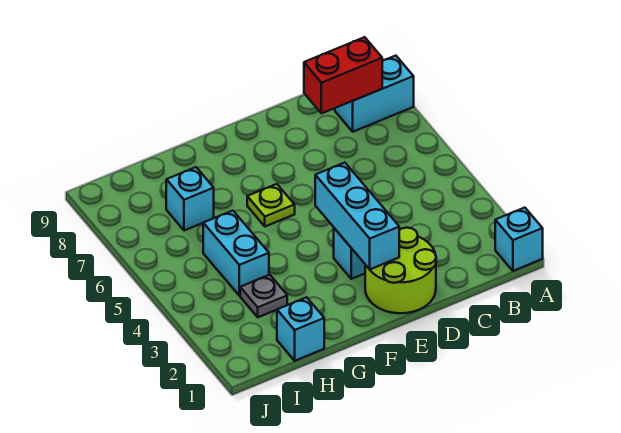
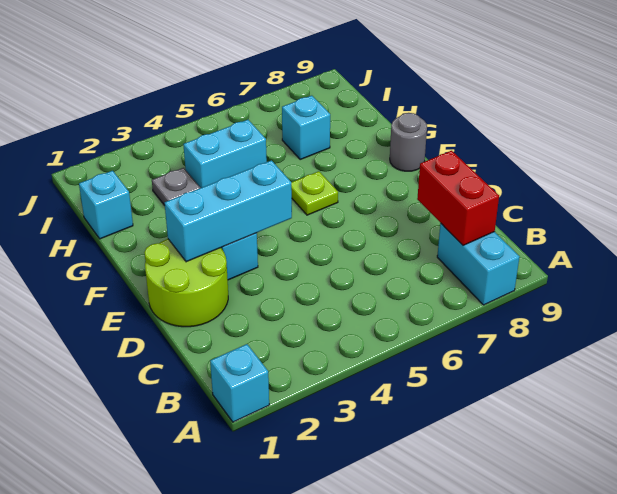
none -> grey 1x1 round brick [390,113,427,171]

